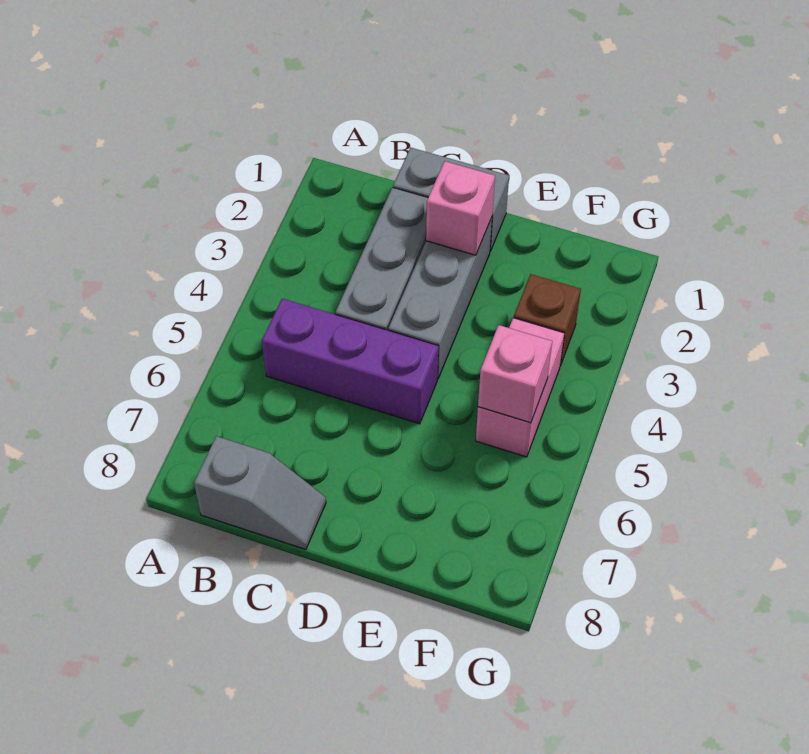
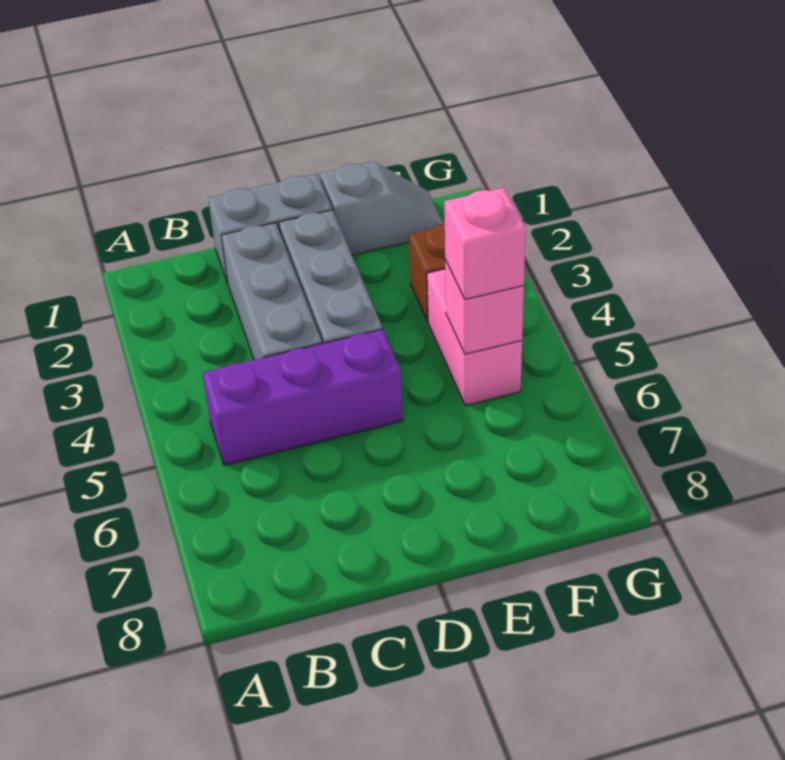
grey 1x2 slope [194,436,326,550] -> grey 1x2 slope moved to [320,161,444,255]
pink 1x1 brick [426,161,495,255] -> pink 1x1 brick moved to [444,188,526,299]

